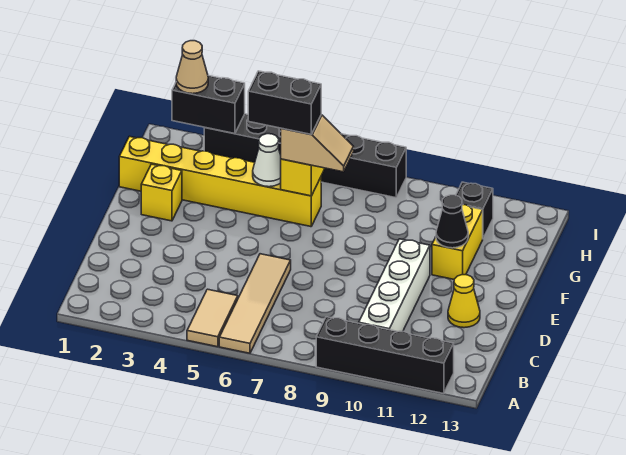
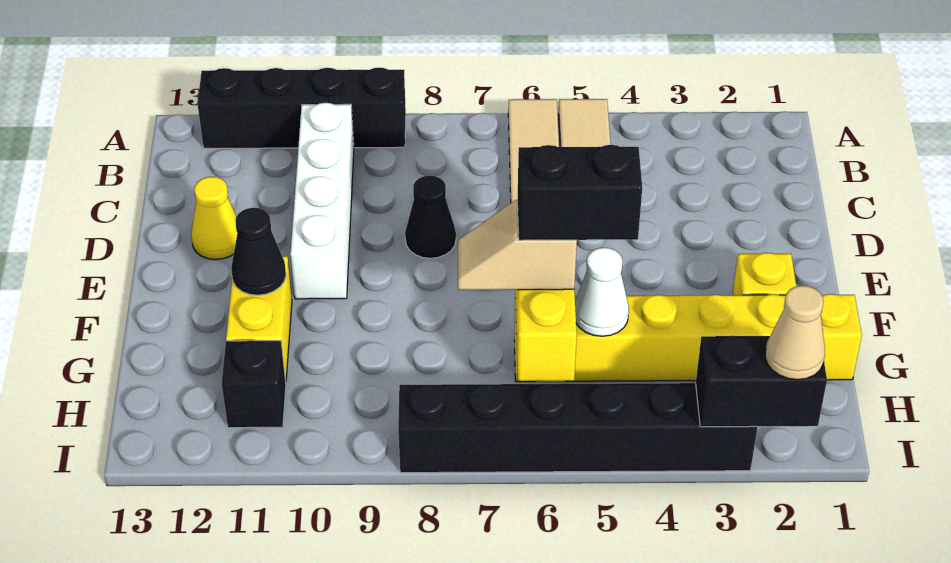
none -> black 1x1 cone [405,176,456,258]

